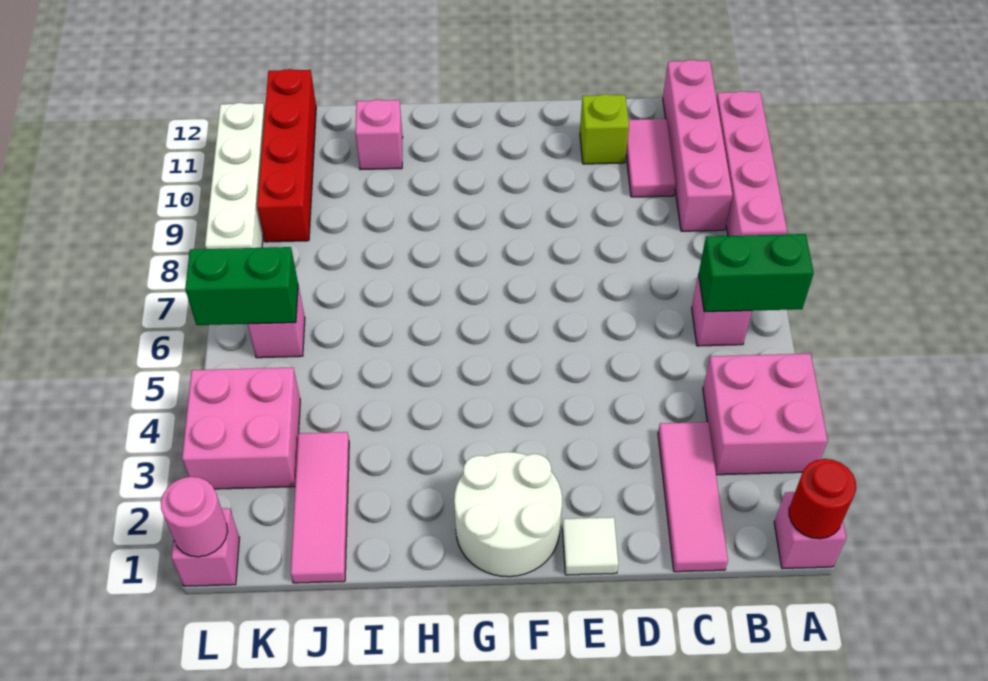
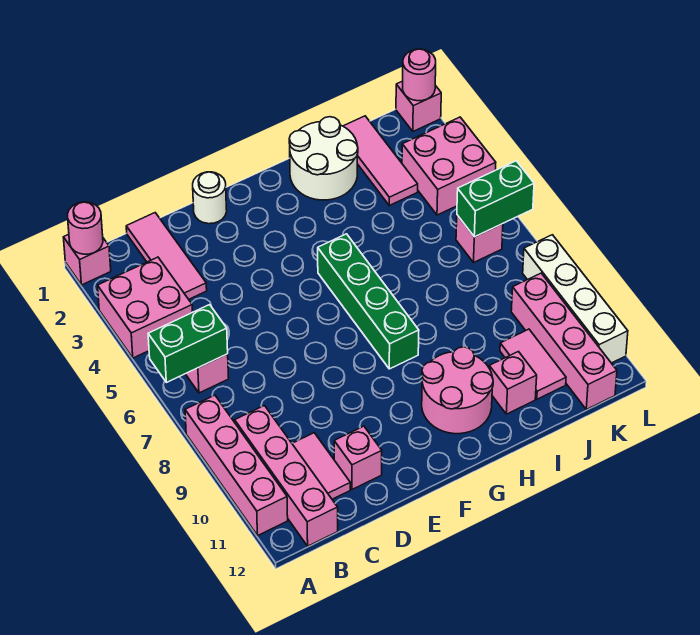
red 1x1 round brick [789,459,856,539] -> pink 1x1 round brick [68,202,103,254]
lime 1x1 brick [580,94,629,164] -> pink 1x1 brick [334,426,382,489]
white 1x1 tile [562,517,618,575] -> white 1x1 round brick [193,172,227,224]
white 2x2 round brick [454,452,562,577] -> white 2x2 round brick moved to [289,117,358,200]
none -> green 1x4 brick [318,234,419,369]
none -> pink 2x2 round brick [422,347,493,434]
none -> pink 1x2 tile [500,329,566,399]
red 1x4 brick [257,69,316,242] -> pink 1x4 brick [511,273,617,409]

